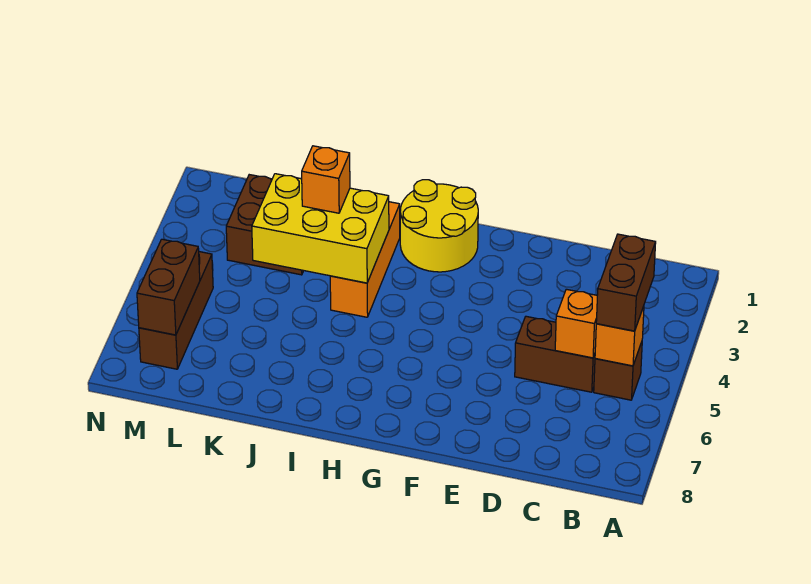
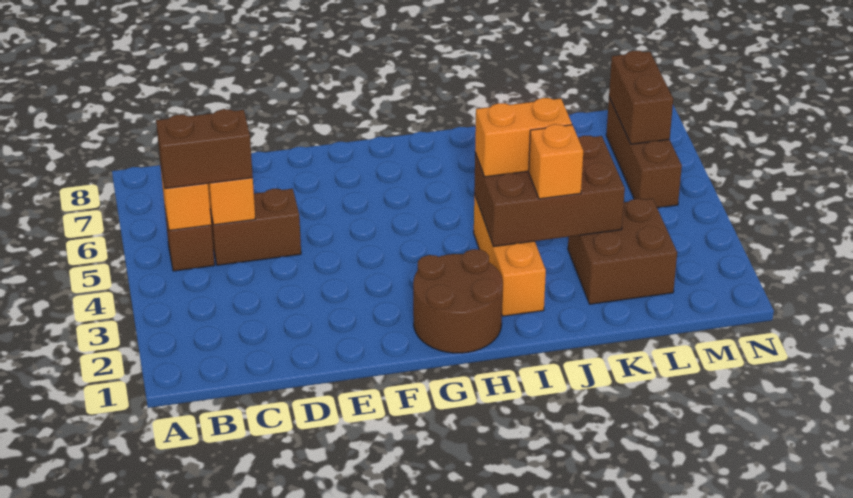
brown 1x2 brick [596,234,656,331] -> brown 1x2 brick turned to [156,109,253,189]
yellow 2x2 round brick [400,180,478,272] -> brown 2x2 round brick [413,249,503,353]
yellow 2x3 brick [252,174,389,283] -> brown 2x3 brick [474,136,625,247]
none -> orange 1x2 brick [475,98,572,177]

